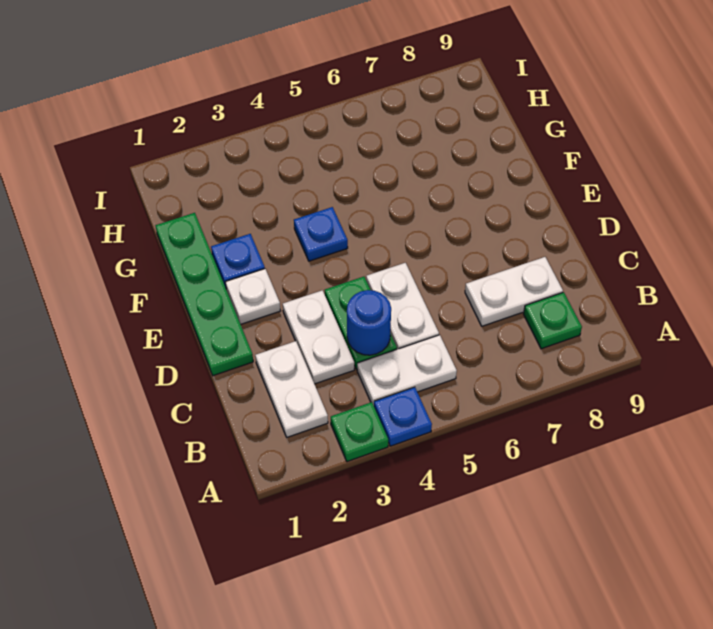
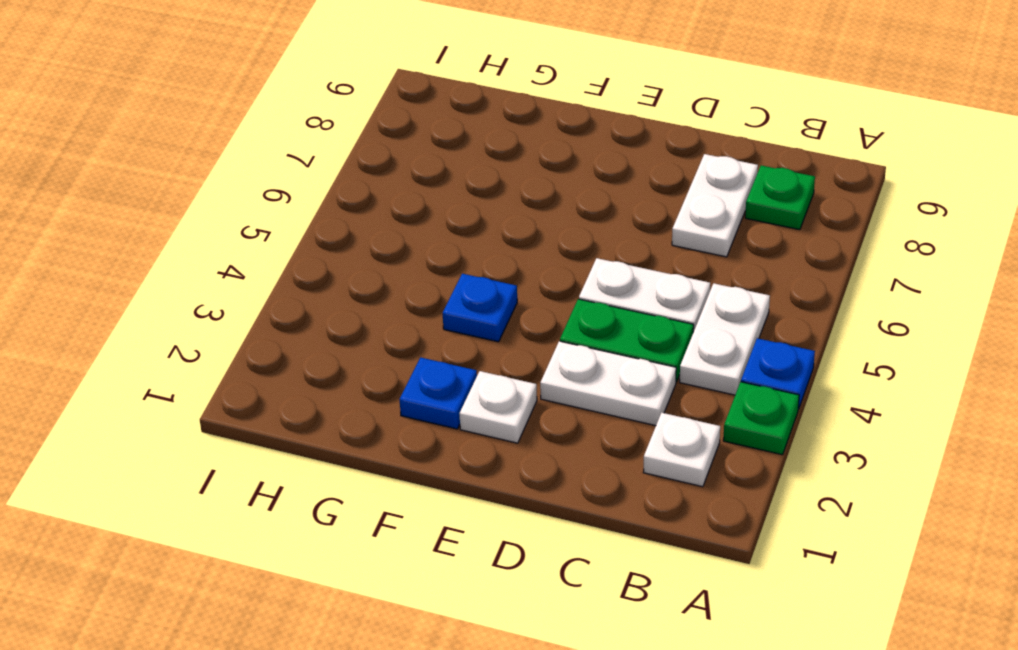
white 1x2 plate [255,341,328,437] -> white 1x1 plate [643,413,720,487]
blue 1x1 round brick [347,290,391,355] -> none
green 1x4 plate [155,213,253,376] -> none

